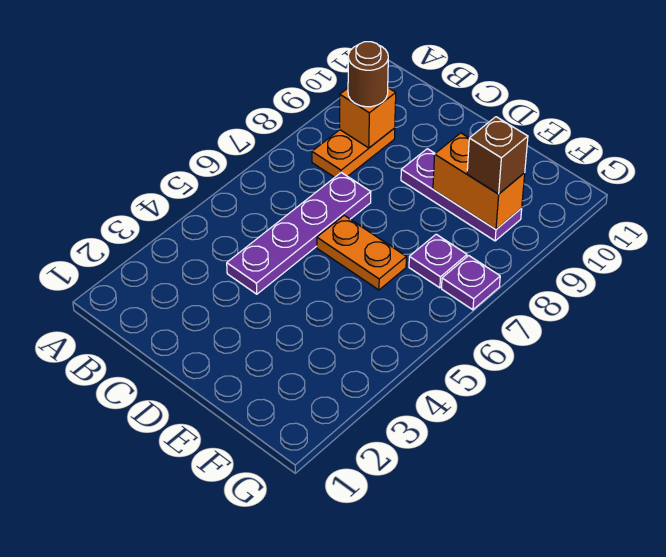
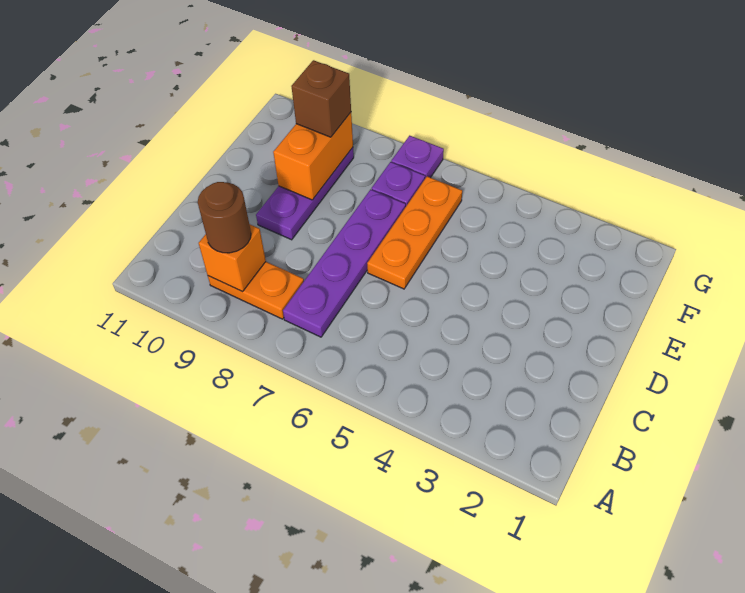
purple 1x4 plate [227,173,371,294] -> purple 1x4 plate turned to [283,189,406,337]
orange 1x2 plate [317,215,406,290] -> orange 1x3 plate [367,176,462,289]

